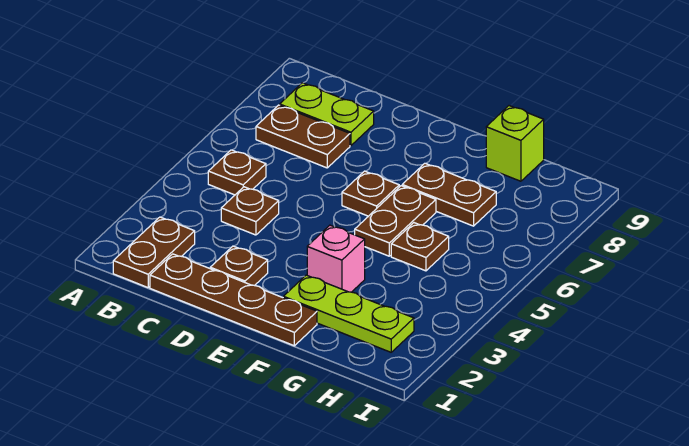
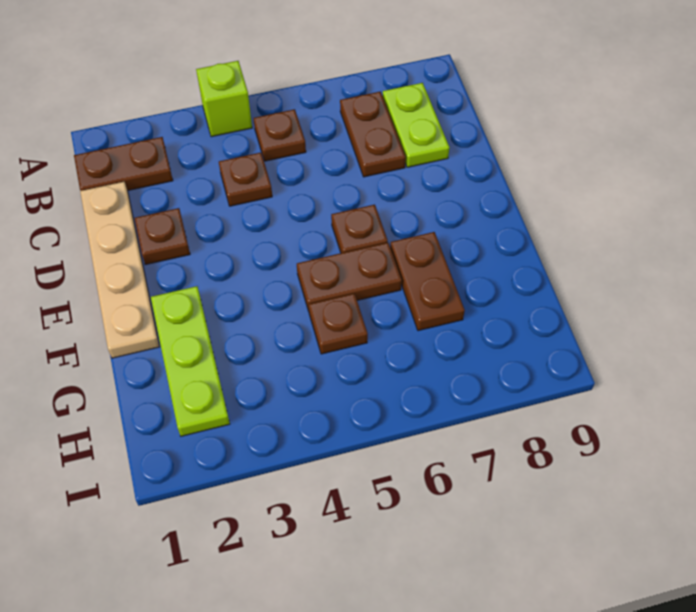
brown 1x4 plate [150,254,317,346] -> tan 1x4 plate [80,182,159,358]
pink 1x1 brick [307,225,365,292] -> none
lime 1x1 brick [486,106,544,181] -> lime 1x1 brick moved to [196,61,252,137]

